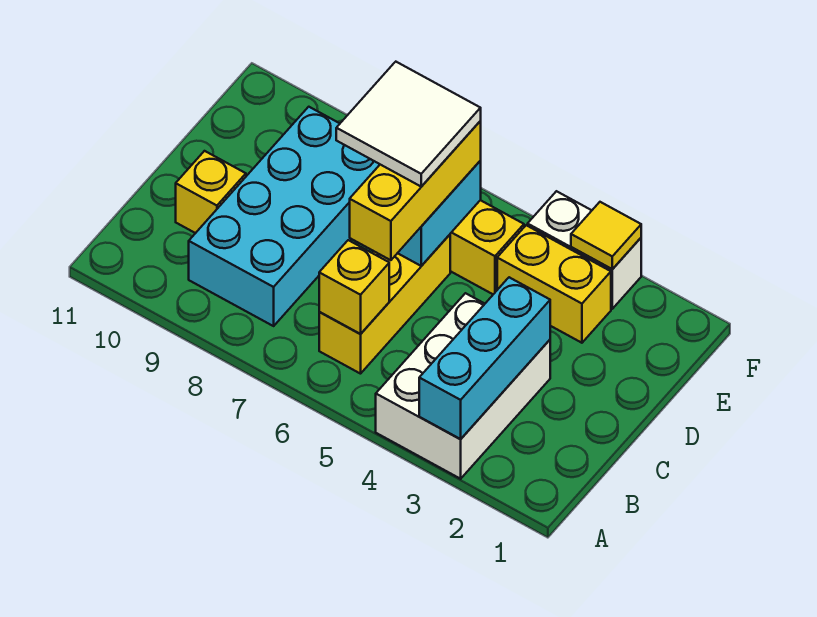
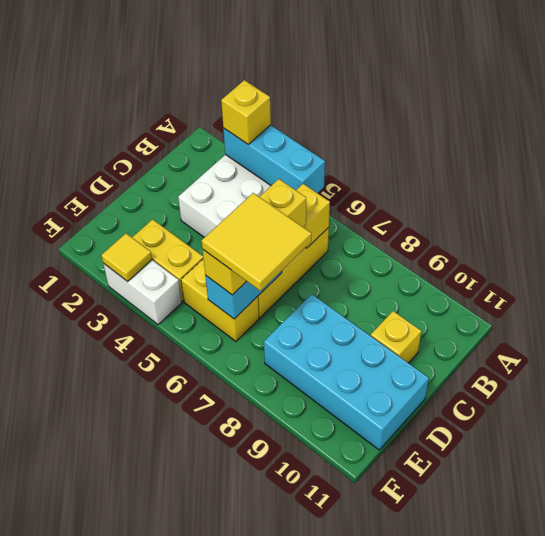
cyan 1x3 brick [419,277,550,439] -> cyan 1x3 brick turned to [223,125,325,193]
none -> yellow 1x1 brick [221,80,271,144]
cyan 2x4 brick [189,107,380,326] -> cyan 2x4 brick turned to [264,294,429,450]
white 2x2 tile [336,62,481,187] -> yellow 2x2 tile [202,193,311,291]

